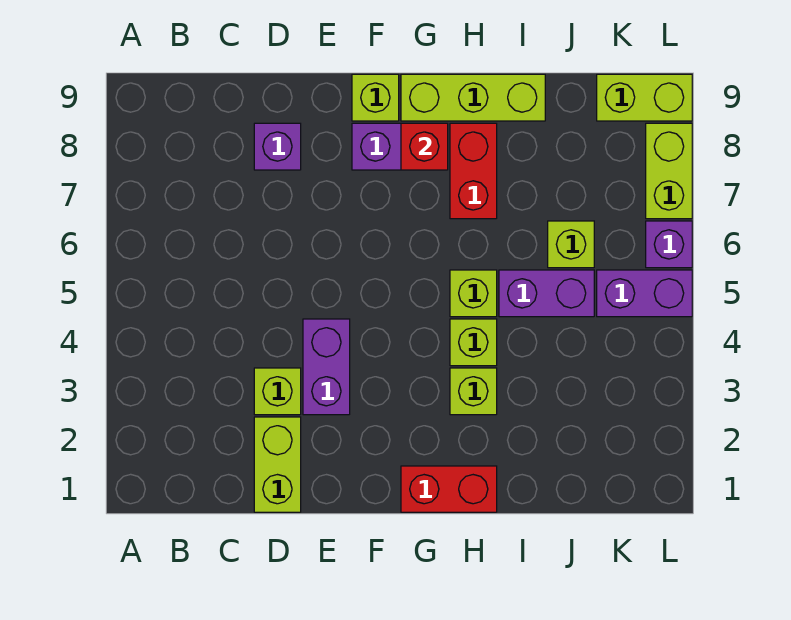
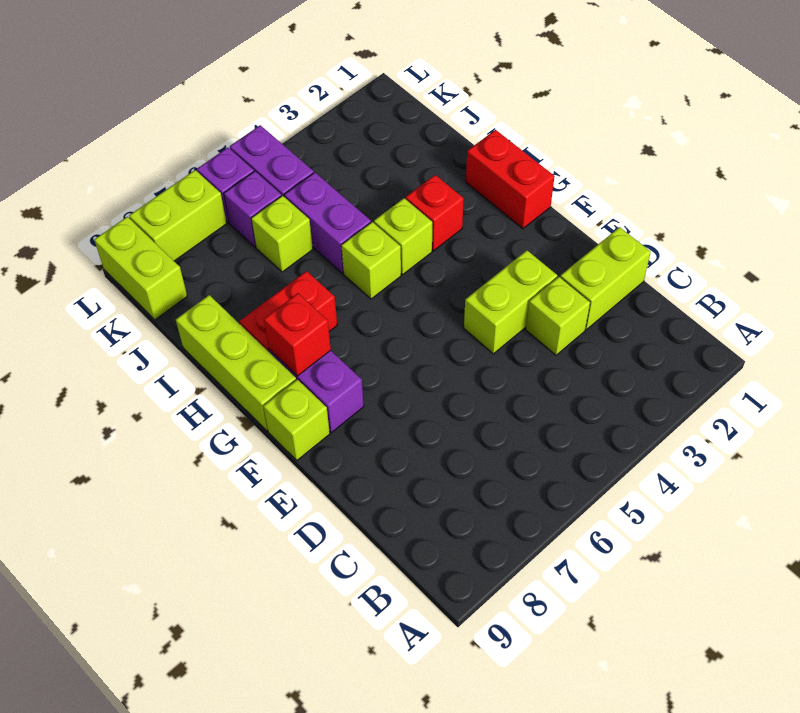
purple 1x1 brick [254,123,301,170] -> purple 1x1 brick moved to [224,171,281,247]
purple 1x2 brick [303,319,350,415] -> lime 1x2 brick [464,250,557,354]
lime 1x1 brick [450,368,497,415] -> red 1x1 brick [406,175,464,251]

